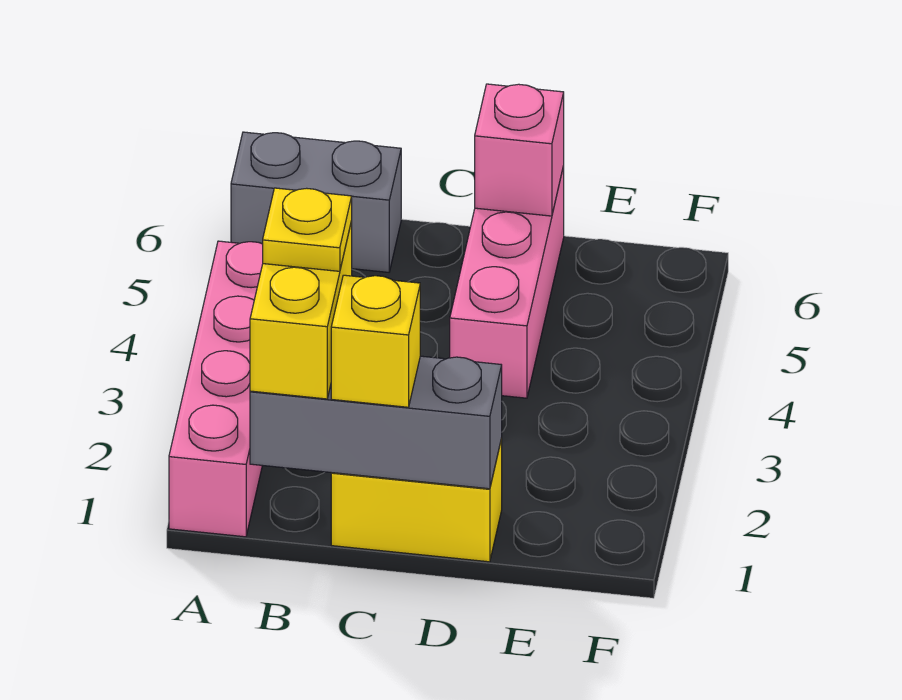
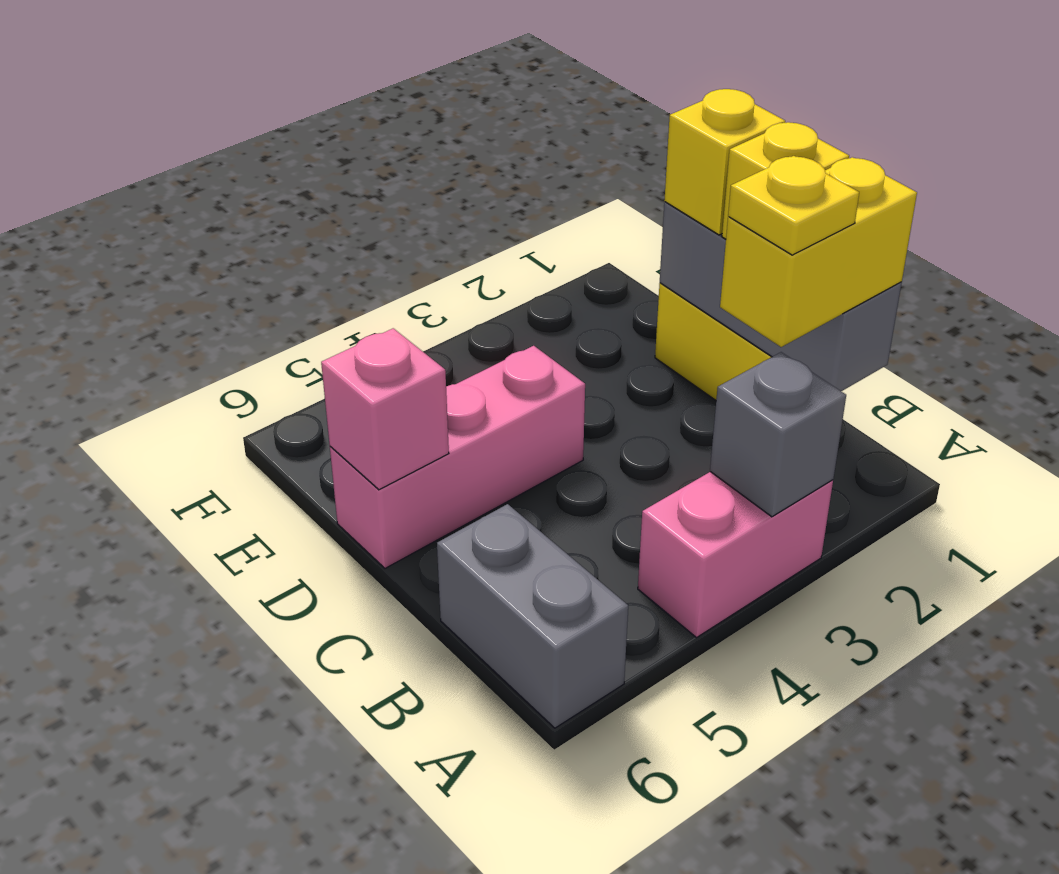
pink 1x4 brick [169,241,263,537] -> pink 1x2 brick [638,472,833,638]
none -> grey 1x1 brick [710,352,846,517]
none -> yellow 1x1 brick [664,89,785,235]

